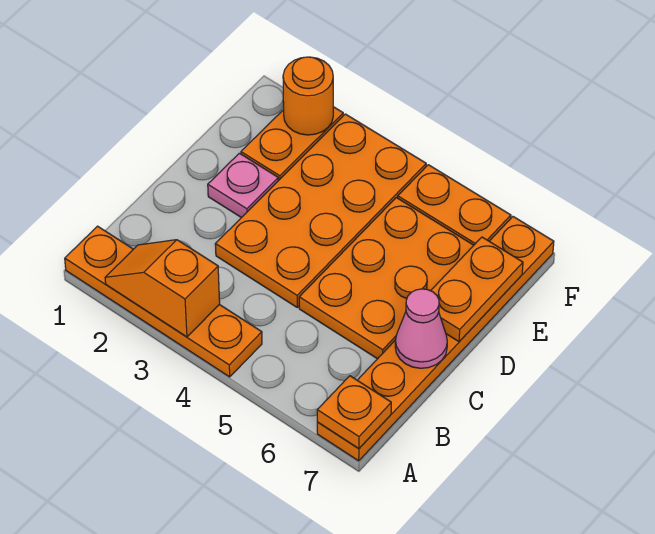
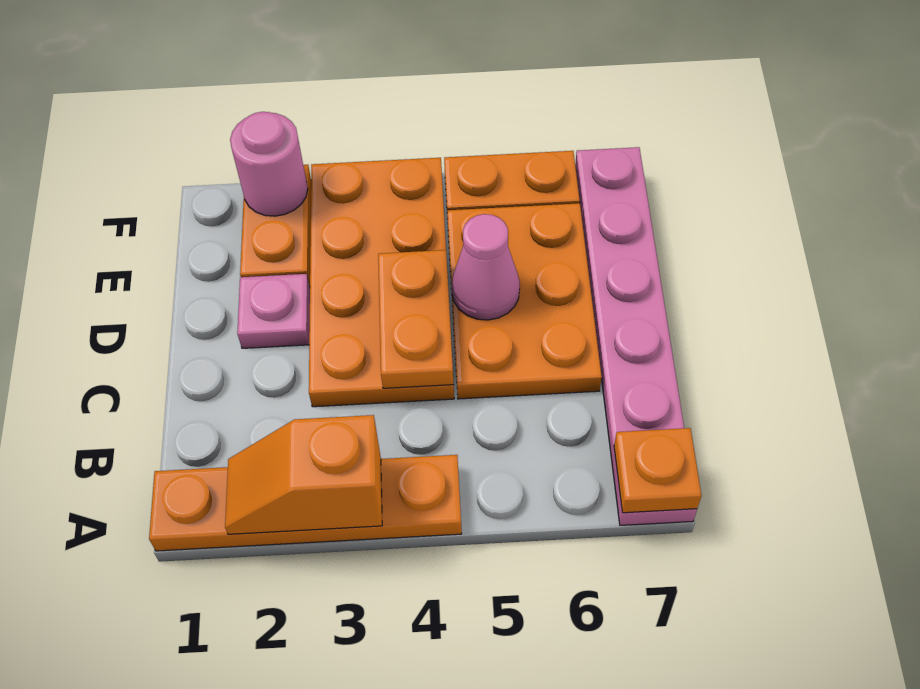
orange 1x6 plate [317,217,554,461] -> pink 1x6 plate [575,147,697,525]
pink 1x1 cone [395,289,447,368] -> pink 1x1 cone moved to [452,214,520,320]
orange 1x2 plate [431,237,523,342] -> orange 1x2 plate moved to [378,250,454,388]
orange 1x1 round brick [283,57,333,135] -> pink 1x1 round brick [230,112,308,216]

